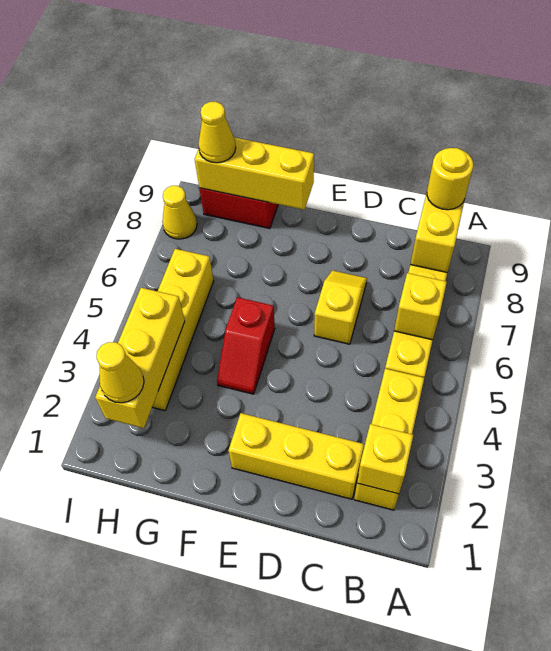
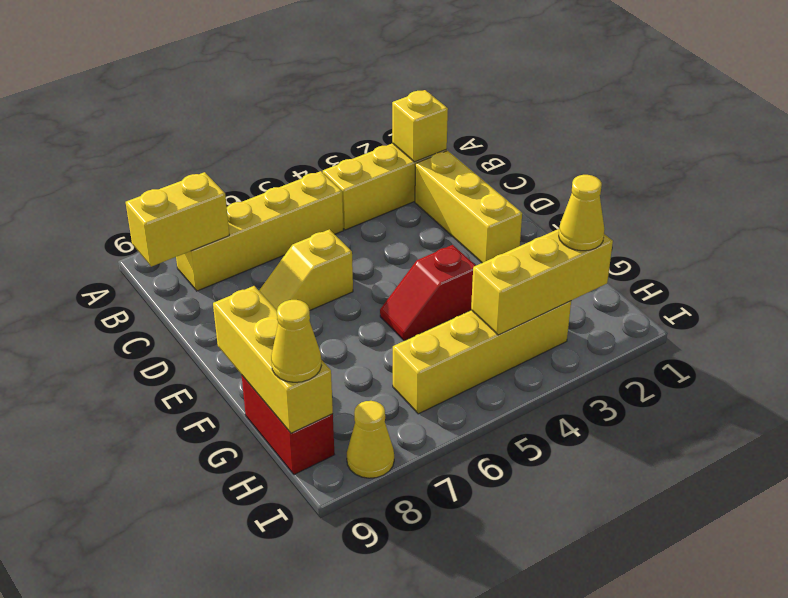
yellow 1x1 brick [394,273,447,340] -> none
yellow 1x1 round brick [427,148,473,210] -> none
red 1x2 slope [217,297,275,394] -> red 1x2 slope turned to [380,245,476,341]

